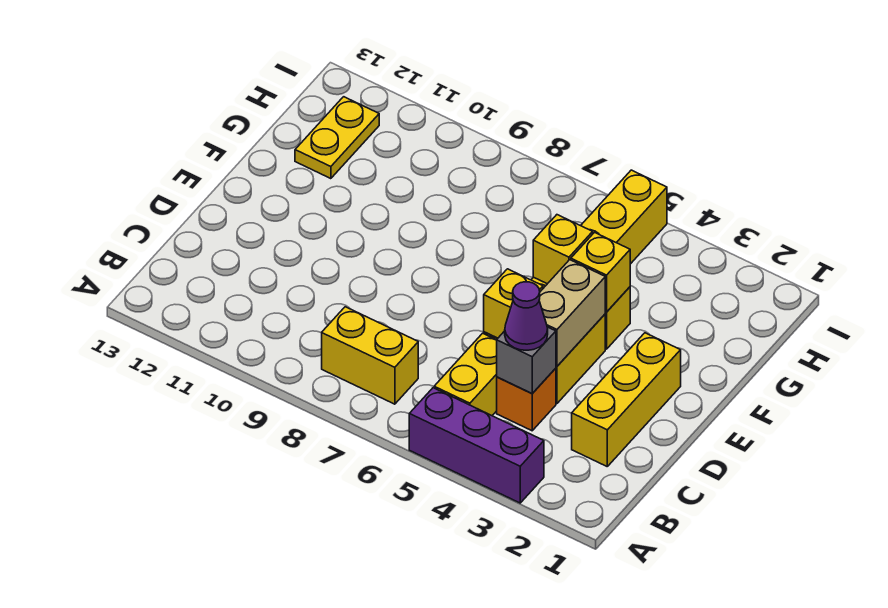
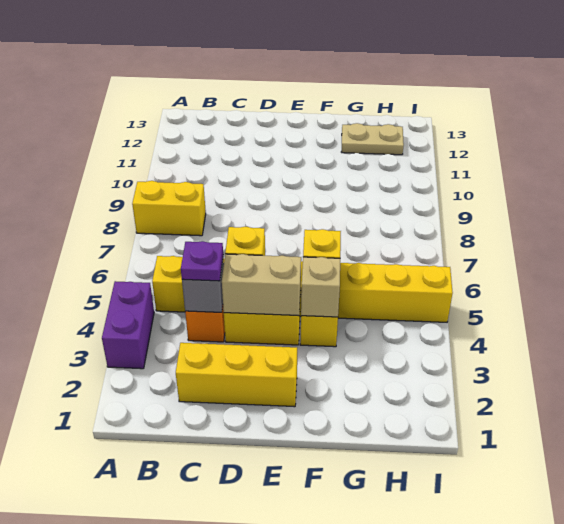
purple 1x3 brick [409,388,544,503] -> purple 1x2 brick [102,281,154,369]
yellow 1x2 brick [322,307,418,404] -> yellow 1x2 brick turned to [132,181,206,236]
purple 1x1 cone [505,282,548,350] -> purple 1x1 plate [181,241,223,281]
yellow 1x1 brick [571,232,630,312] -> tan 1x1 brick [301,257,340,317]
yellow 1x2 plate [295,97,379,179] -> tan 1x2 plate [342,123,404,155]

